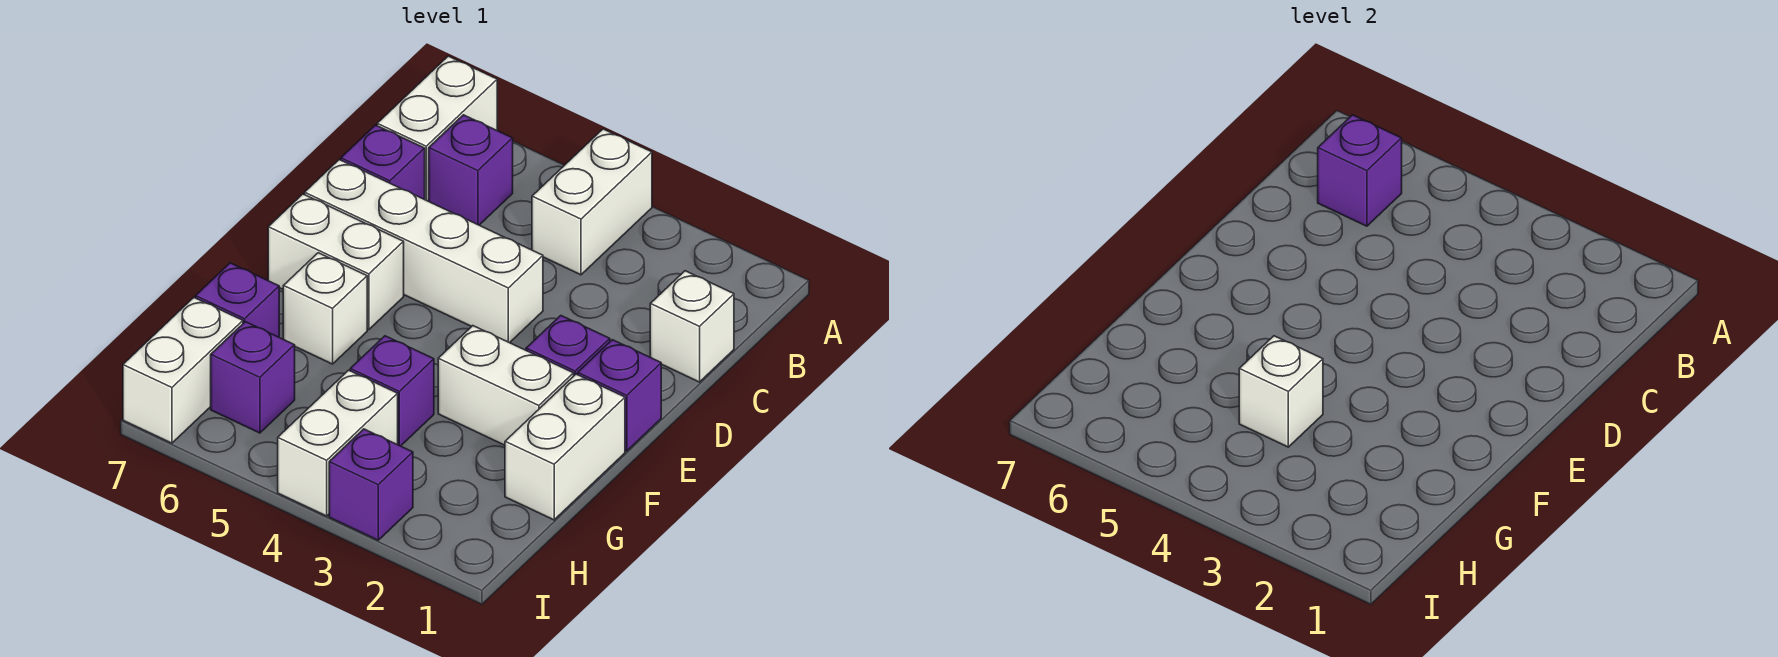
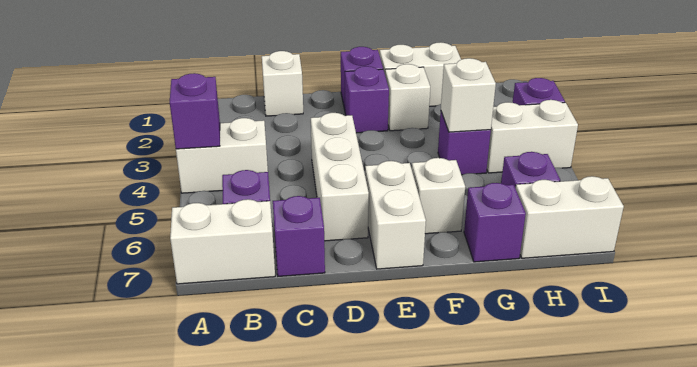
purple 1x1 brick [1318,115,1402,226] -> purple 1x1 brick moved to [170,73,220,149]
white 1x4 brick [305,160,543,343] -> white 1x3 brick [311,113,369,241]
white 1x2 brick [438,326,574,445] -> white 1x1 brick [385,64,430,131]

